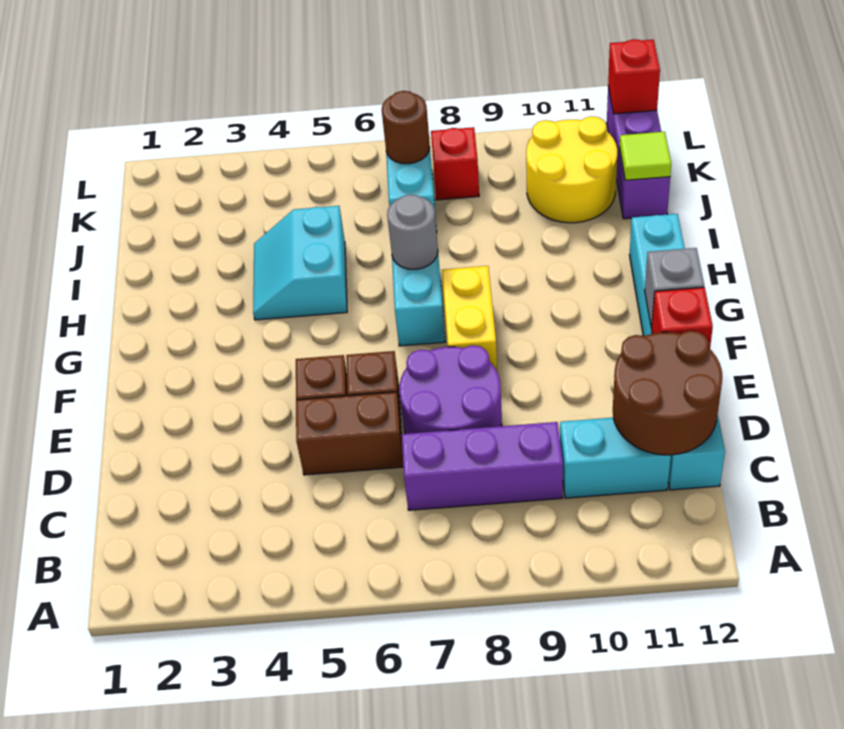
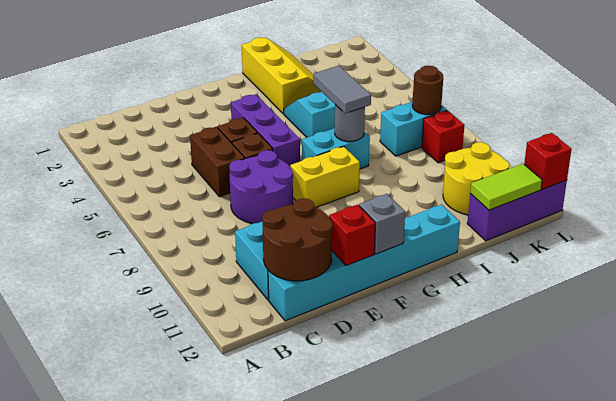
purple 1x3 brick [402,422,563,510] -> purple 1x3 brick moved to [231,94,300,166]
none -> yellow 2x3 slope [242,37,322,114]
none -> grey 1x2 tile [313,66,371,114]
lime 1x1 tile [620,132,671,180] -> lime 1x2 tile [470,164,542,210]

